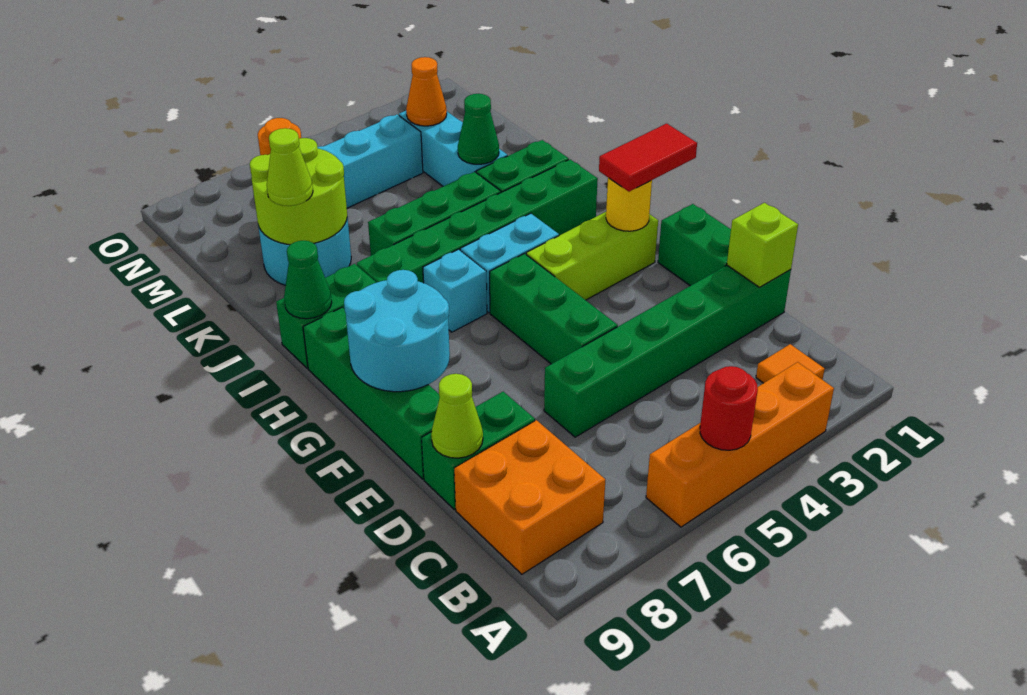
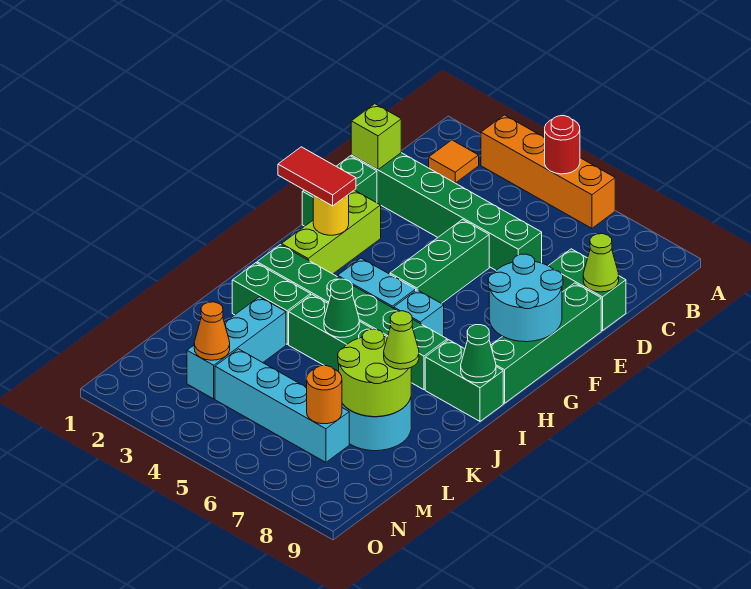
orange 2x2 brick [454,420,605,574] -> none
lime 1x3 brick [526,212,658,300] -> lime 1x3 brick turned to [281,190,381,274]
green 1x1 cone [458,94,499,164] -> green 1x1 cone moved to [324,279,359,338]

